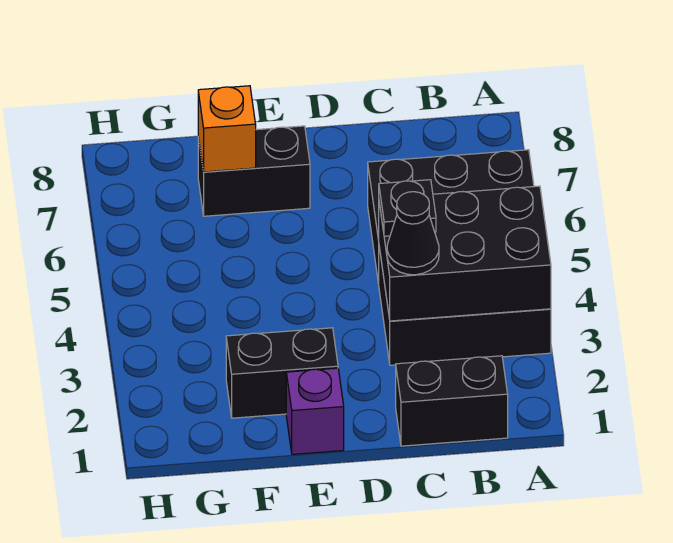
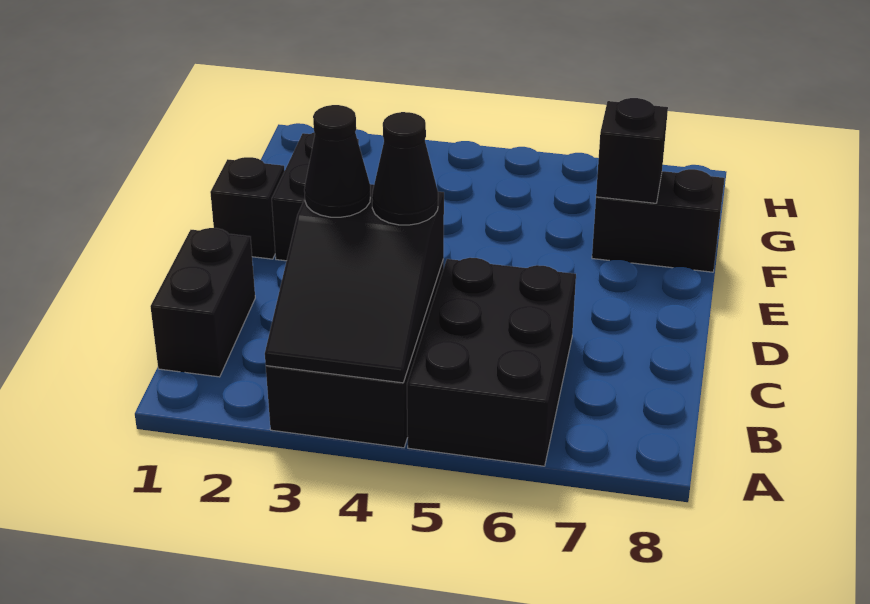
black 2x3 brick [379,186,551,321] -> black 2x3 slope [265,184,444,383]
black 1x1 plate [379,180,436,236] -> black 1x1 cone [372,112,438,225]
purple 1x1 brick [286,368,344,454] -> black 1x1 brick [210,157,285,259]
black 1x2 brick [198,126,310,216] -> black 1x2 brick turned to [592,169,725,272]
orange 1x1 brick [198,86,256,172] -> black 1x1 brick [596,98,668,203]

